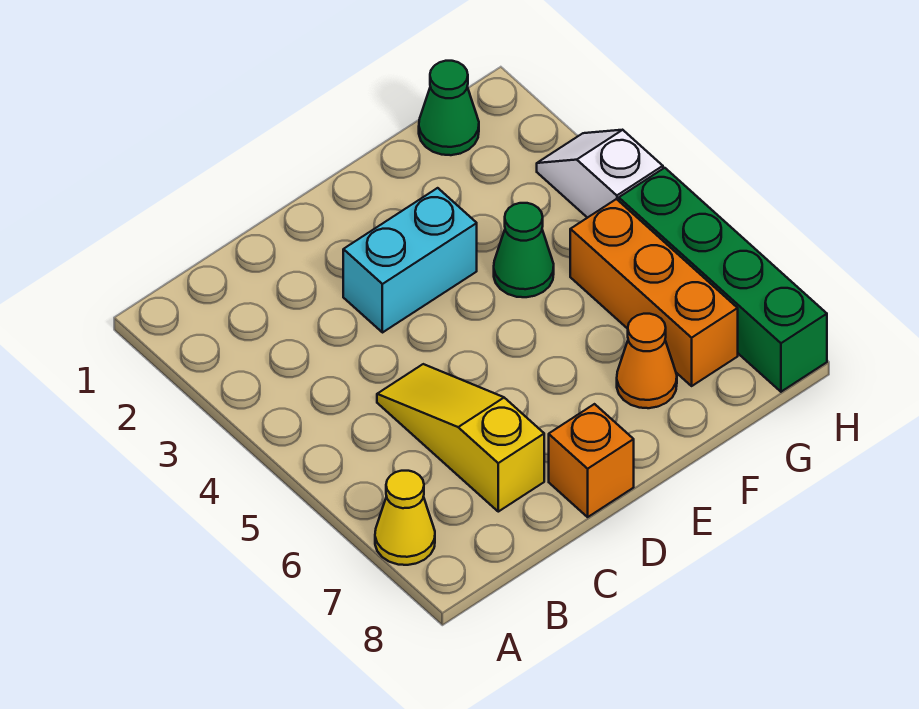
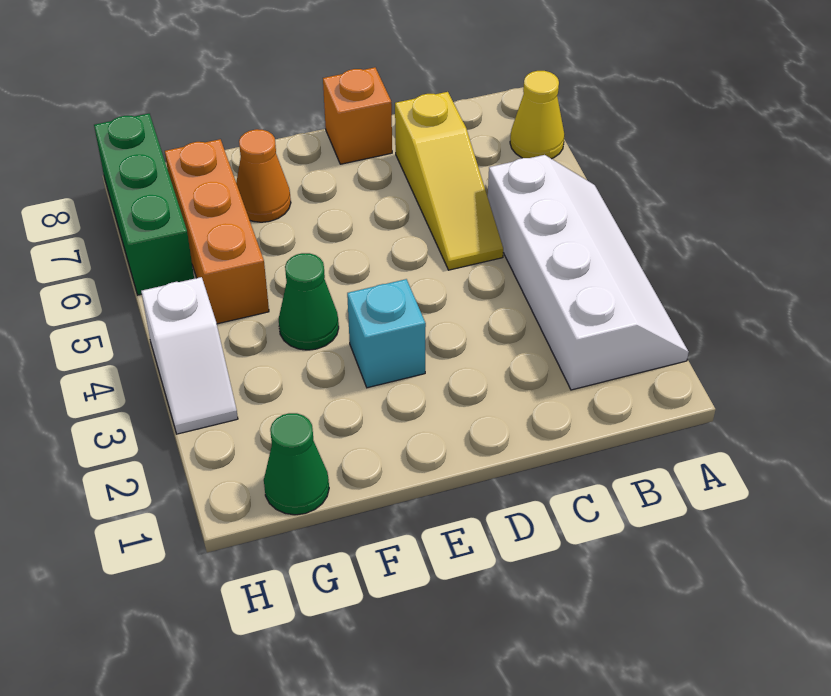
none -> white 2x4 slope [488,155,689,390]
cyan 1x2 brick [343,188,477,333] -> cyan 1x1 brick [347,279,426,388]
green 1x4 brick [619,168,827,392] -> green 1x3 brick [94,114,194,295]

